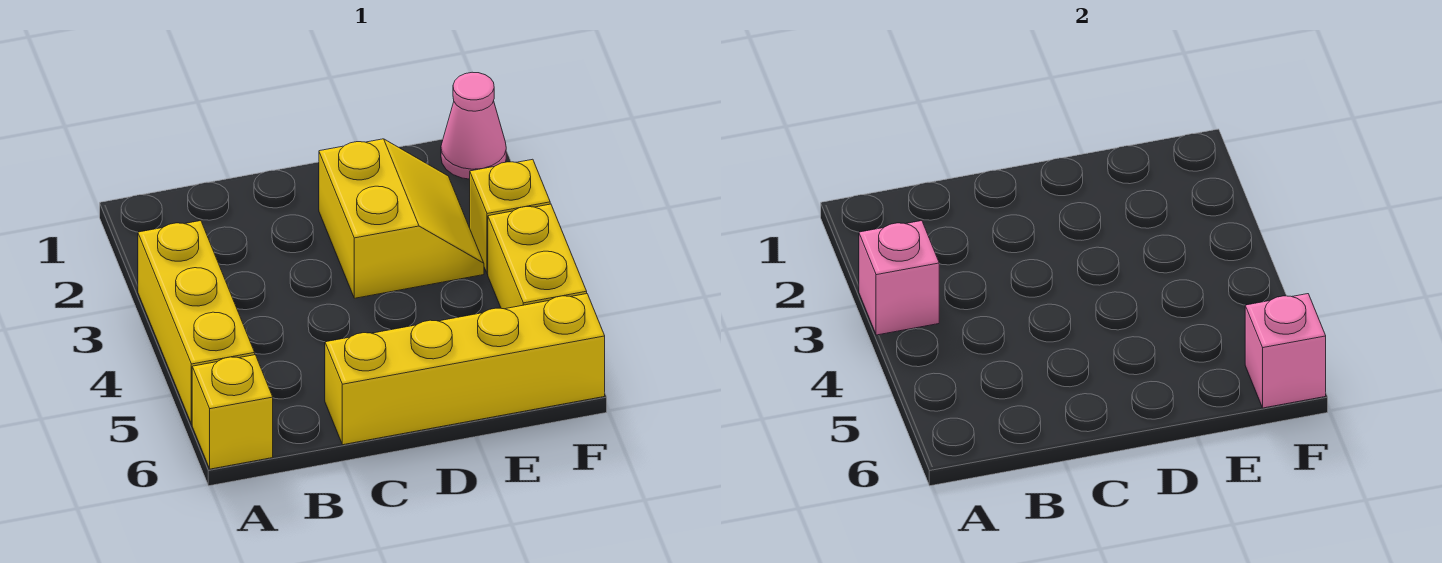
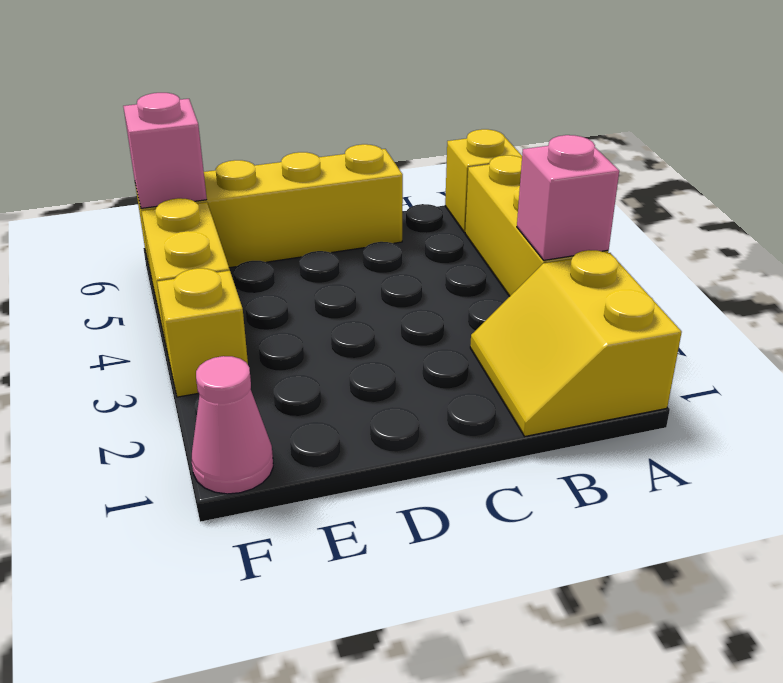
yellow 2x2 slope [319,139,484,298] -> yellow 2x2 slope moved to [470,250,682,436]

